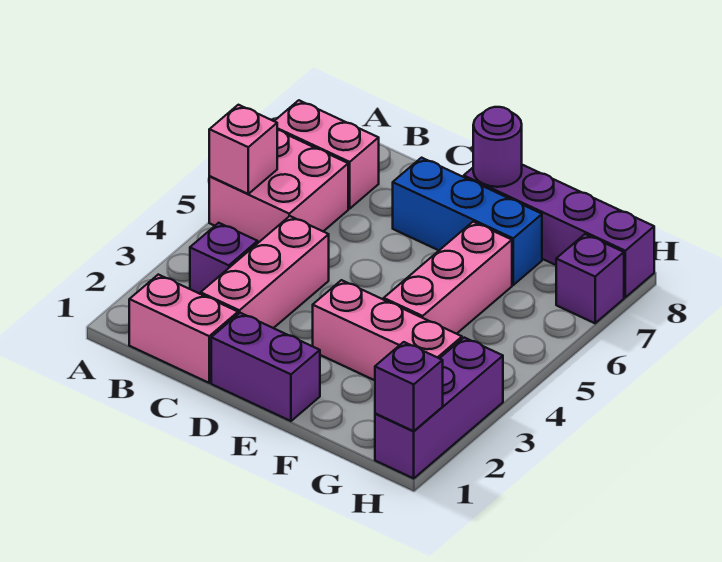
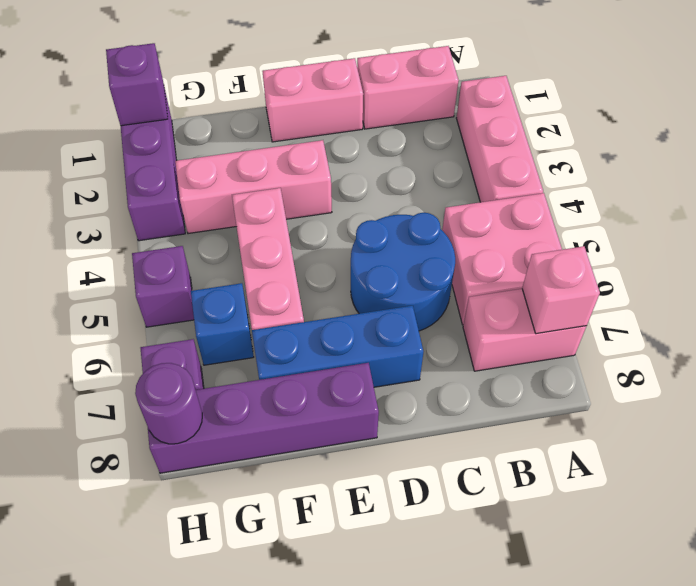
pink 1x1 brick [209,105,277,194] -> pink 1x1 brick moved to [522,246,600,334]
purple 1x1 brick [190,223,258,294] -> purple 1x1 brick moved to [132,246,194,327]
pink 1x3 brick [201,216,329,328] -> pink 1x3 brick moved to [456,76,543,202]
none -> blue 2x2 round brick [351,213,455,331]
purple 1x2 brick [211,313,320,421] -> pink 1x2 brick [262,58,363,142]
purple 1x1 round brick [473,107,522,187] -> purple 1x1 round brick moved to [135,363,202,444]
none -> blue 1x1 brick [191,283,254,365]

